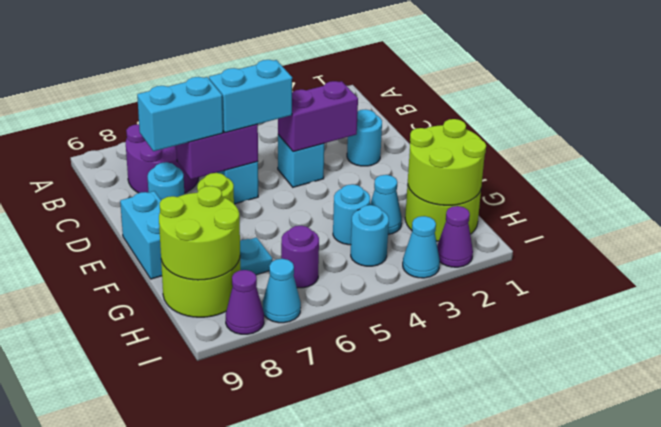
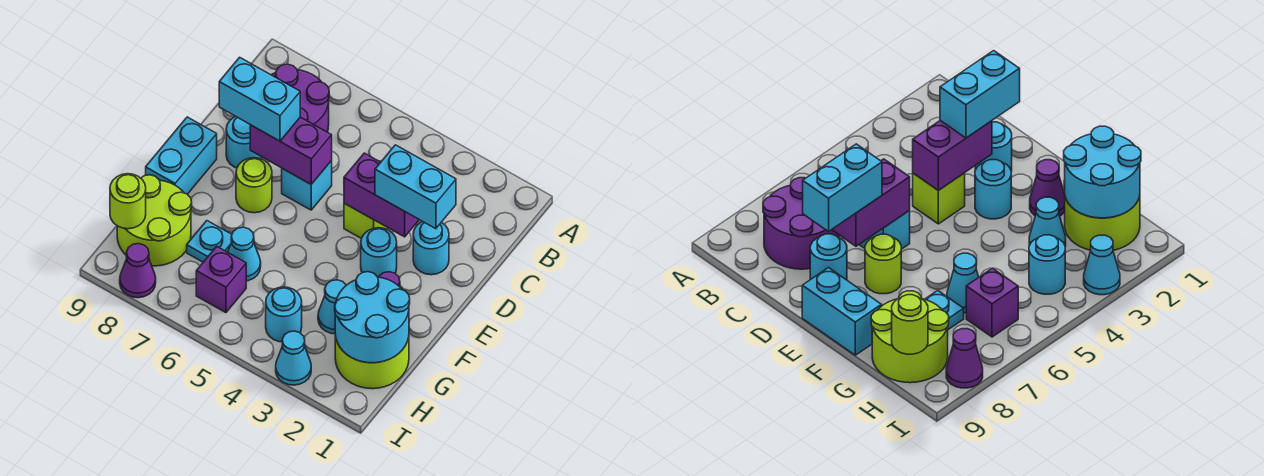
cyan 1x1 brick [278,135,324,187] -> lime 1x1 brick [344,203,388,238]
cyan 1x2 brick [209,60,292,133] -> cyan 1x2 brick moved to [375,145,456,229]
lime 2x2 round brick [408,119,486,205] -> cyan 2x2 round brick [335,272,410,363]
cyan 1x1 round brick [333,184,370,245] -> cyan 1x1 round brick moved to [361,228,397,277]
lime 2x2 round brick [159,186,240,280] -> lime 1x1 round brick [110,174,146,229]
purple 1x1 round brick [281,226,319,288] -> purple 1x1 brick [196,246,246,313]
purple 1x1 cone [437,206,473,267] -> purple 1x1 cone moved to [1030,160,1065,216]
cyan 1x1 cone [263,259,301,323] -> cyan 1x1 cone moved to [228,227,261,281]

